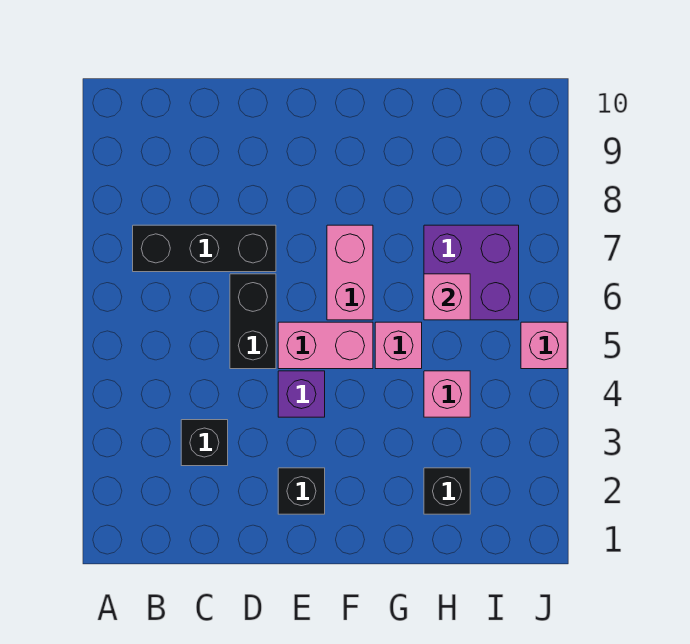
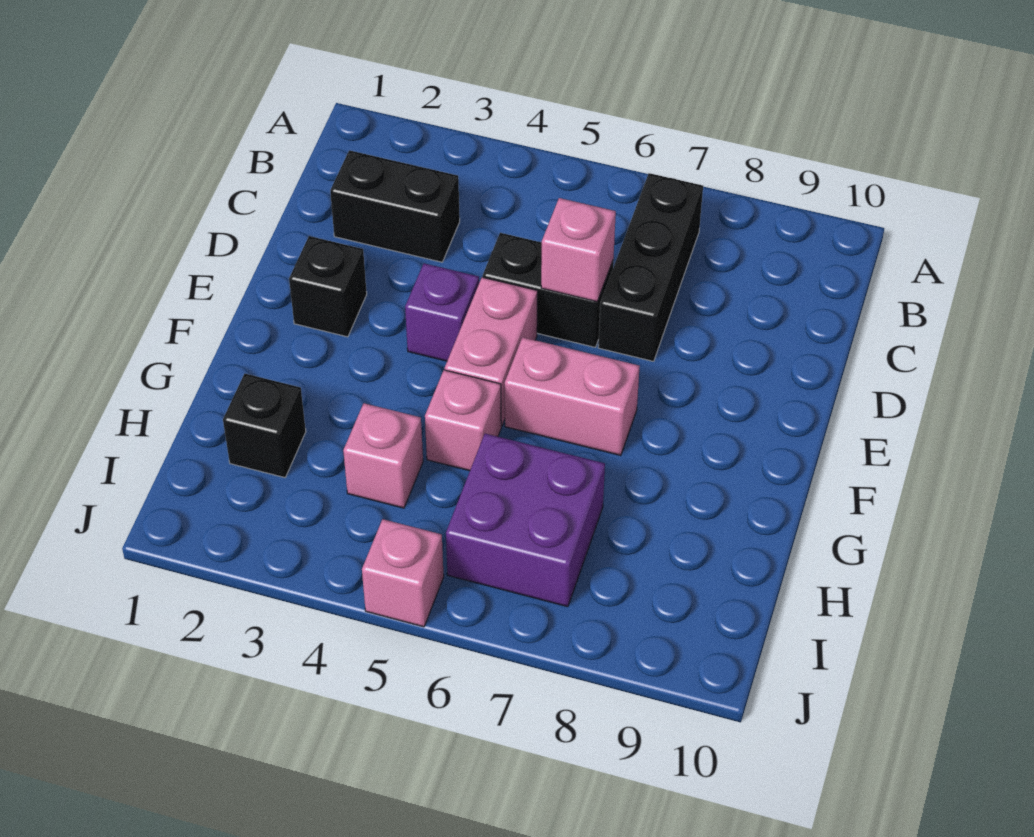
black 1x1 brick [181,420,228,466] -> black 1x2 brick [330,150,460,262]
pink 1x1 brick [424,274,470,320] -> pink 1x1 brick moved to [541,198,616,302]

